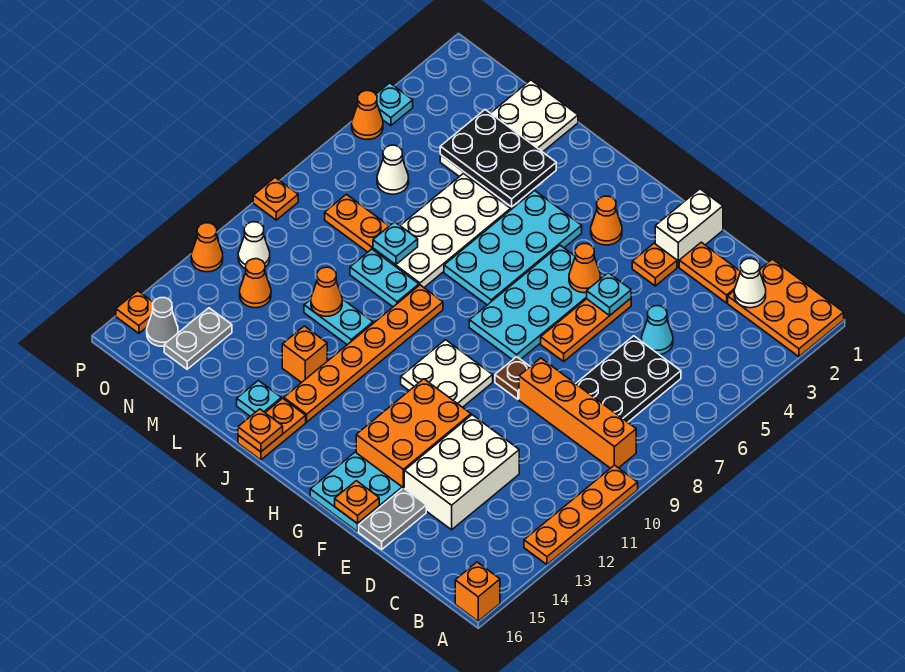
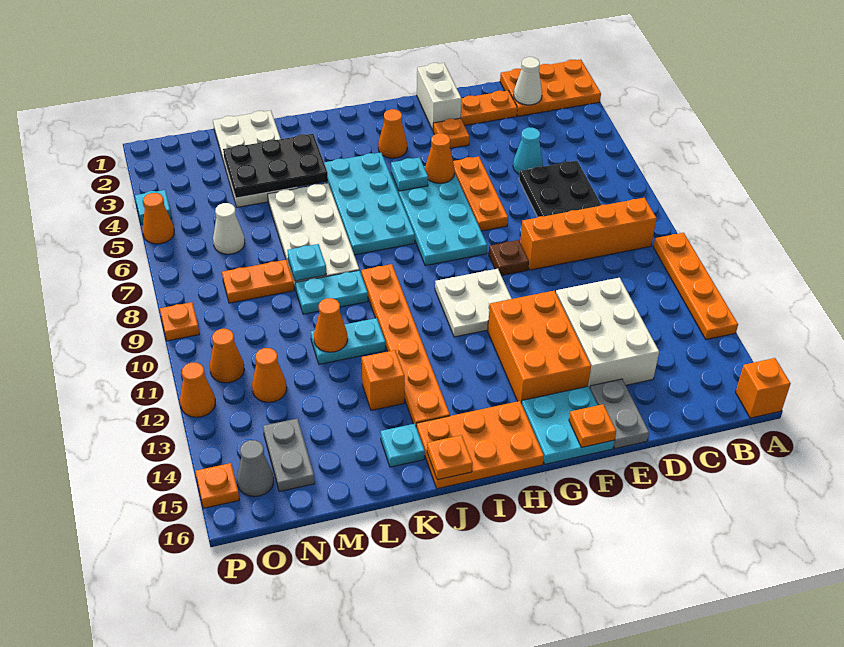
cyan 1x1 plate [587,273,631,315] -> cyan 1x1 plate moved to [391,157,428,191]
orange 1x2 plate [238,398,306,460] -> orange 2x3 plate [416,401,544,489]
white 1x1 cone [238,222,270,269] -> orange 1x1 cone [210,329,244,383]

